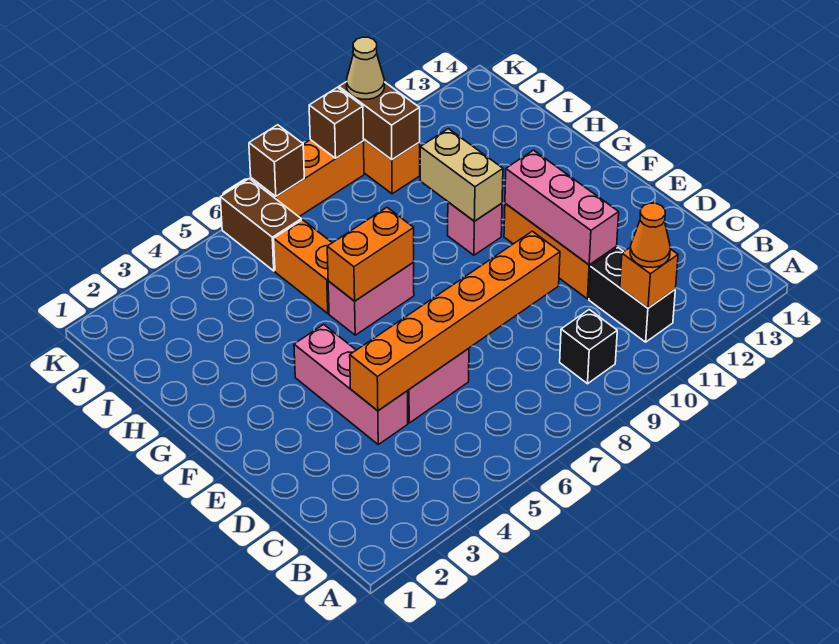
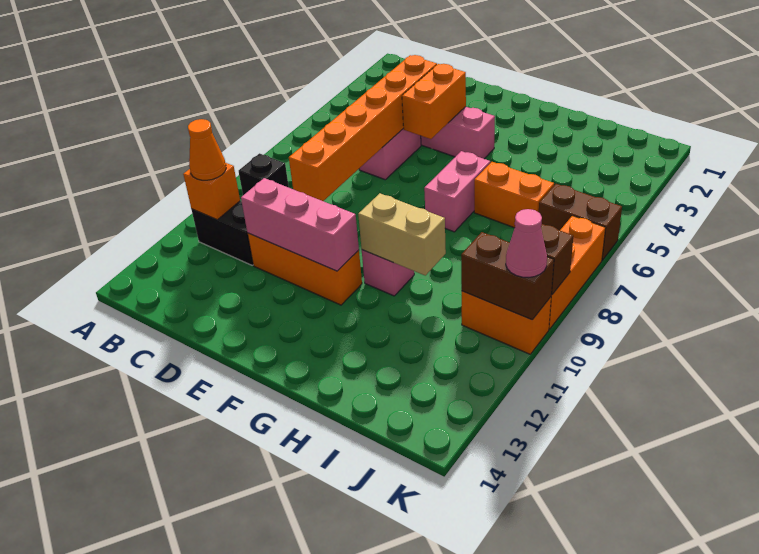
orange 1x2 brick [327,207,414,301] -> orange 1x2 brick moved to [402,64,466,139]
brown 1x1 brick [249,125,304,196] -> none
tan 1x1 cone [347,37,384,99] -> pink 1x1 cone [506,209,547,278]

